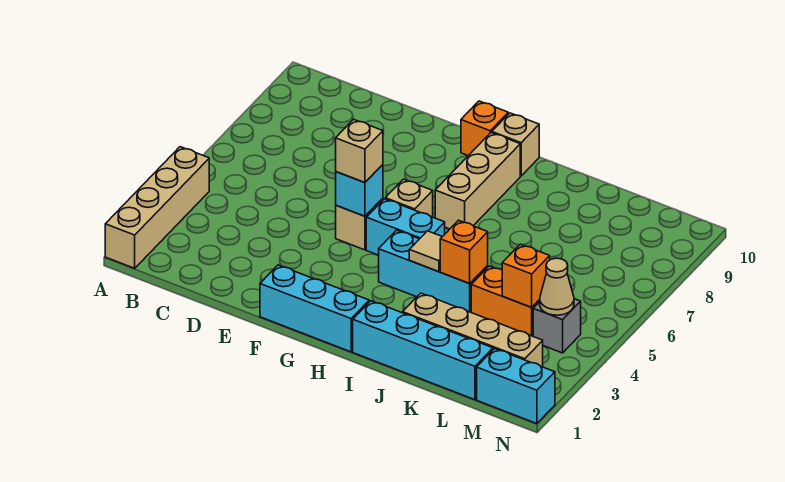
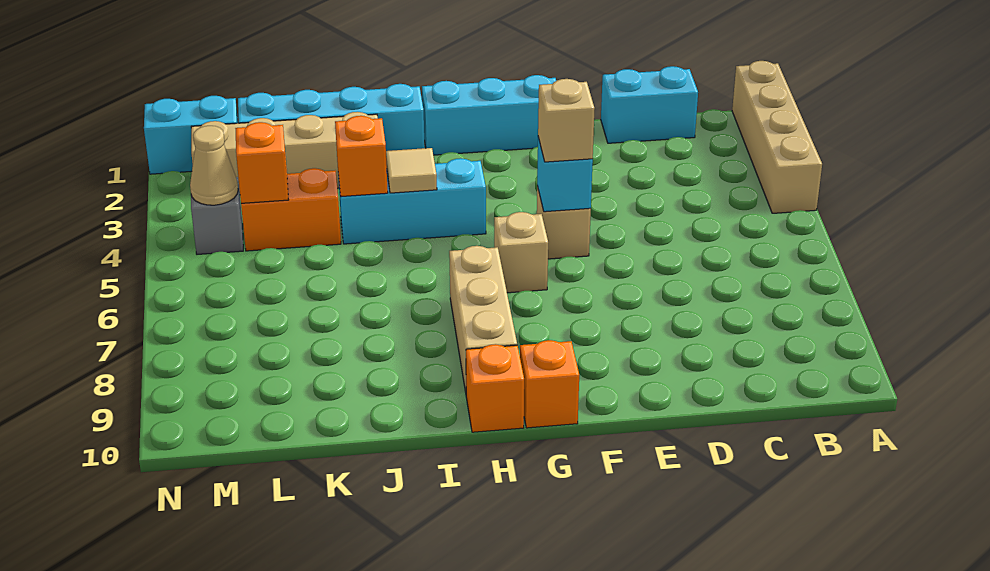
cyan 1x2 brick [366,199,445,255] -> cyan 1x2 brick moved to [601,66,698,143]
tan 1x1 brick [492,113,539,176] -> orange 1x1 brick [466,344,524,432]

